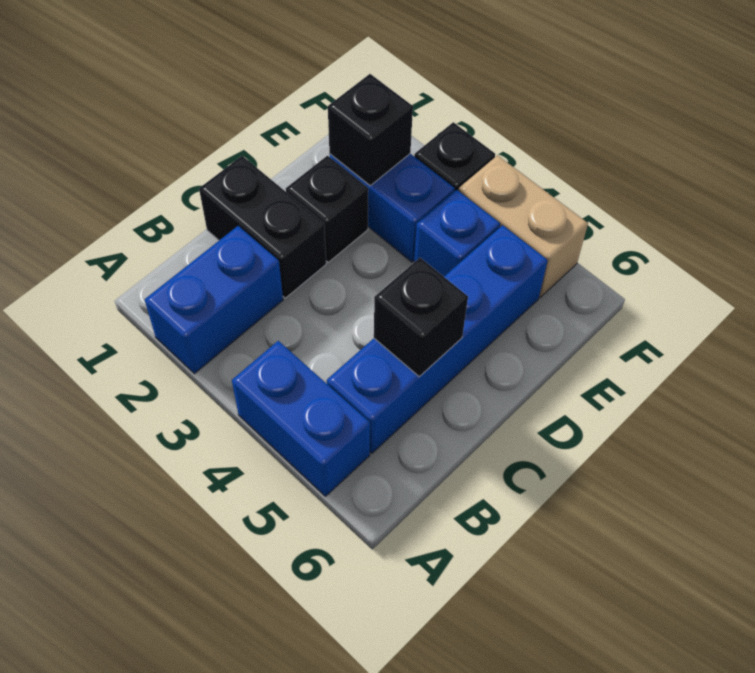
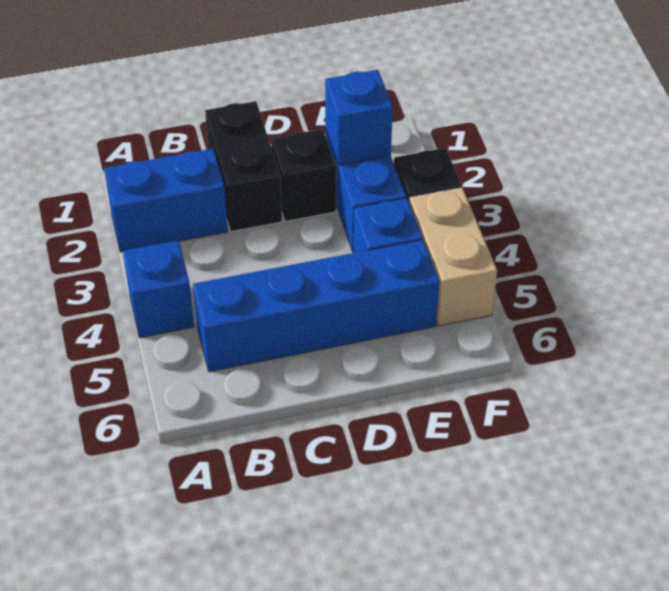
blue 1x2 brick [232,341,370,496] -> blue 1x1 brick [123,240,194,338]
black 1x1 brick [374,258,468,377] -> none
black 1x1 brick [328,74,413,186] -> blue 1x1 brick [325,70,393,165]

